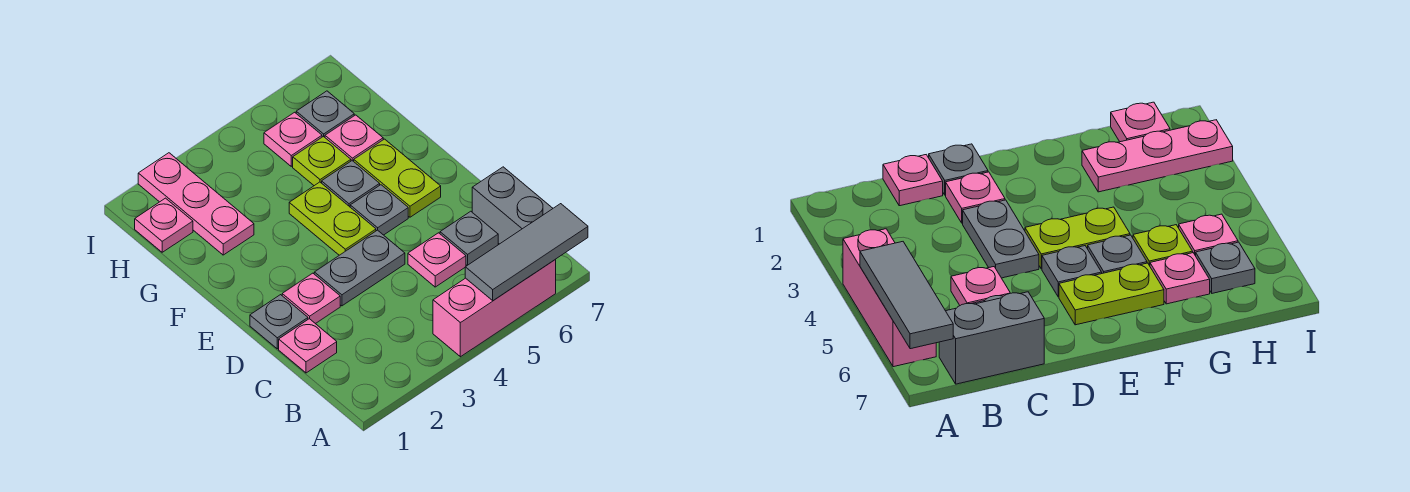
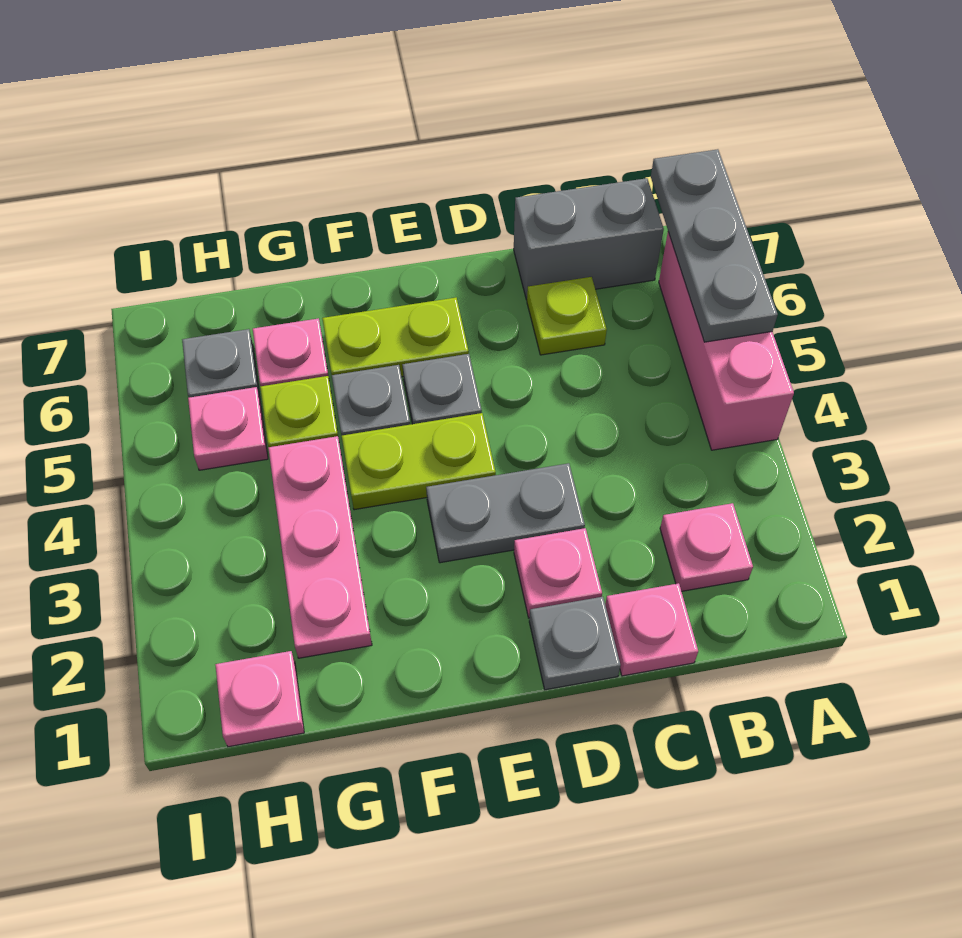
grey 1x3 tile [465,204,588,301] -> grey 1x3 plate [651,149,778,342]
pink 1x1 plate [408,233,466,287] -> pink 1x1 plate moved to [660,503,753,591]
grey 1x1 plate [440,211,498,265] -> lime 1x1 plate [527,277,607,355]
grey 1x2 plate [314,230,405,306] -> grey 1x2 plate turned to [426,463,585,563]
pink 1x3 plate [138,153,254,255] -> pink 1x3 plate turned to [268,436,372,658]

